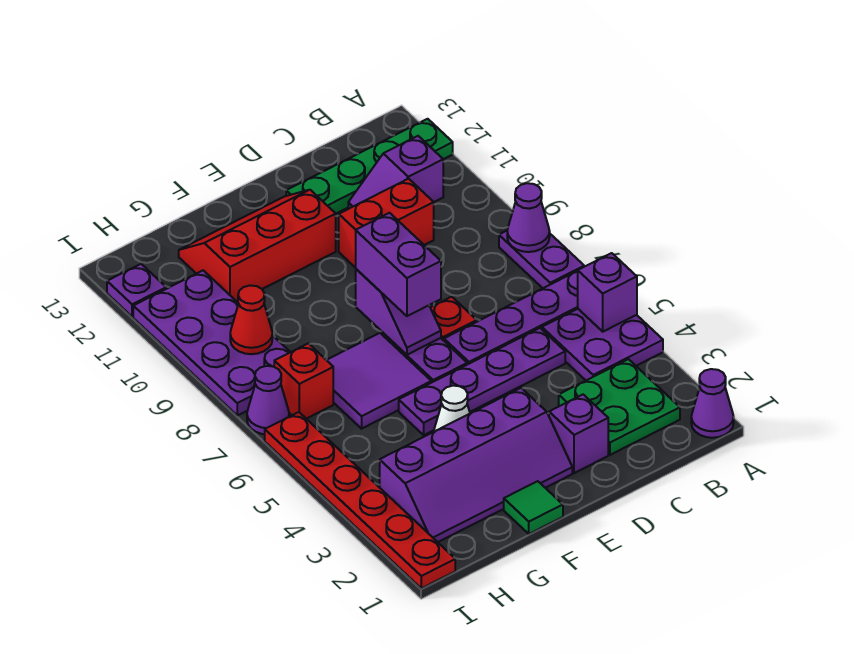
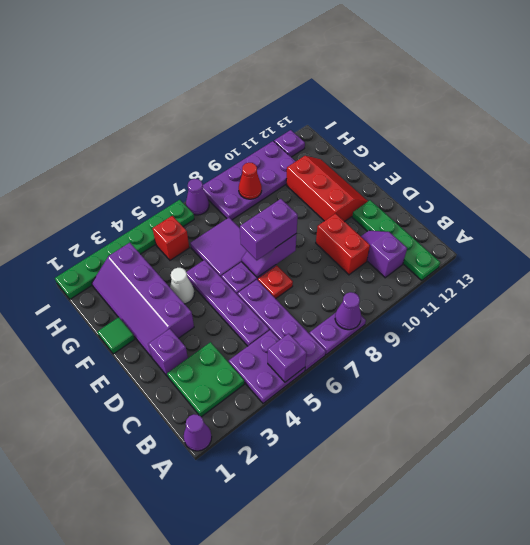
red 1x1 brick [274,343,333,419] -> red 1x1 brick moved to [153,216,189,260]
red 1x6 plate [265,412,455,588] -> green 1x6 plate [55,200,194,299]

